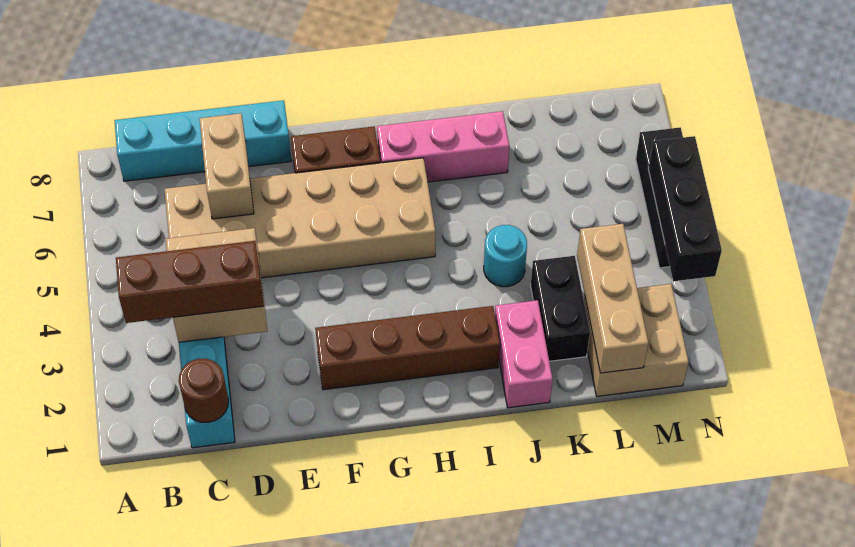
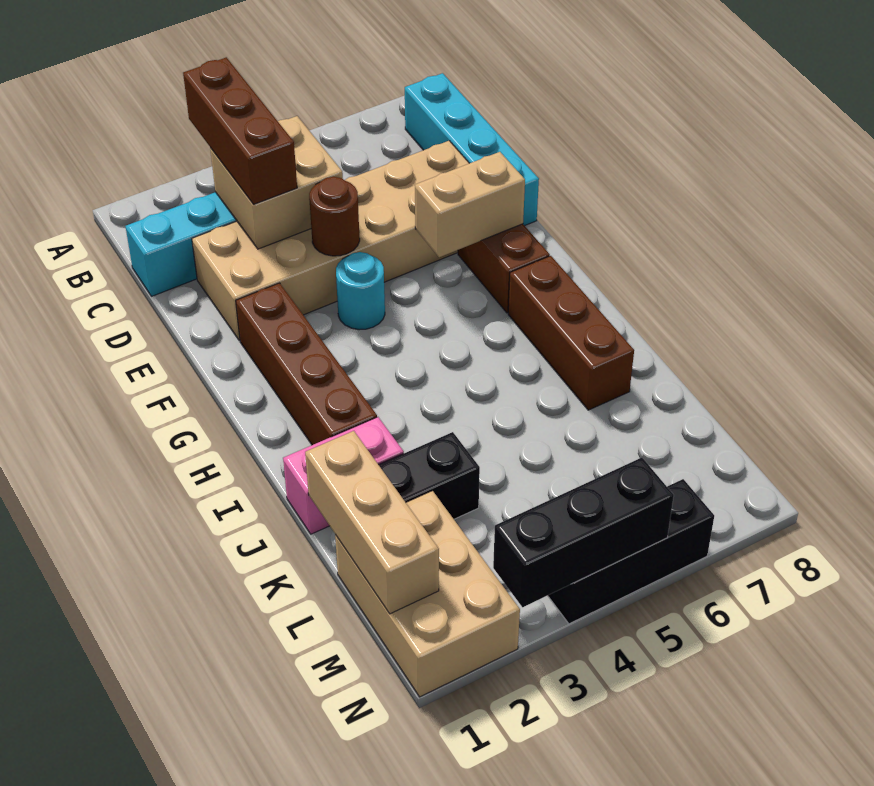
brown 1x1 round brick [179,359,228,422] -> brown 1x1 round brick moved to [309,177,360,256]
tan 2x6 brick [164,158,435,278] -> tan 2x6 brick turned to [192,141,469,341]
tan 1x2 brick [199,113,254,219] -> tan 1x2 brick moved to [415,152,525,257]
pink 1x3 brick [377,111,509,182] -> brown 1x3 brick [508,256,634,410]
cyan 1x1 round brick [484,225,527,287] -> cyan 1x1 round brick moved to [336,252,385,330]
tan 2x2 brick [584,284,689,396] -> tan 2x3 brick [335,491,520,697]
tan 1x3 brick [577,224,648,373] -> tan 1x3 brick turned to [305,431,439,614]

